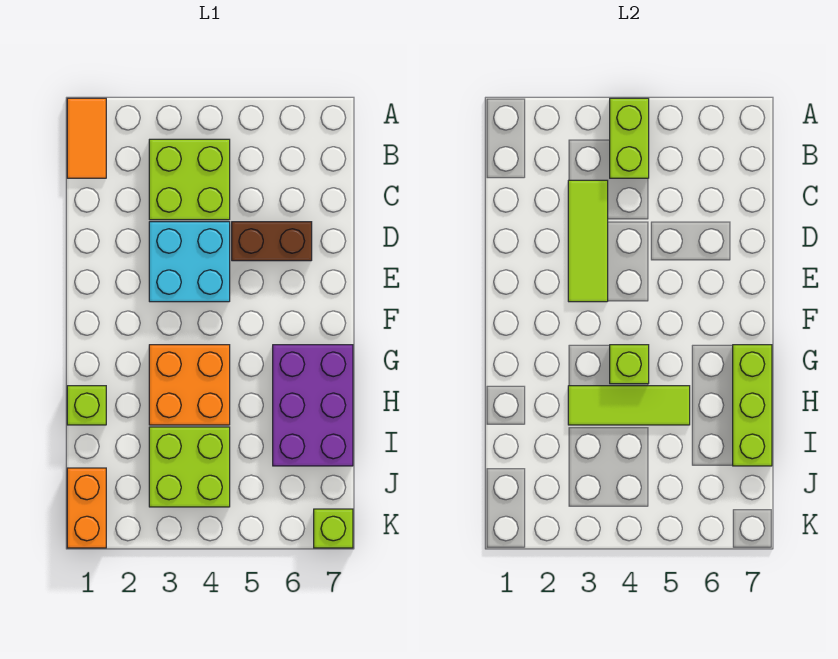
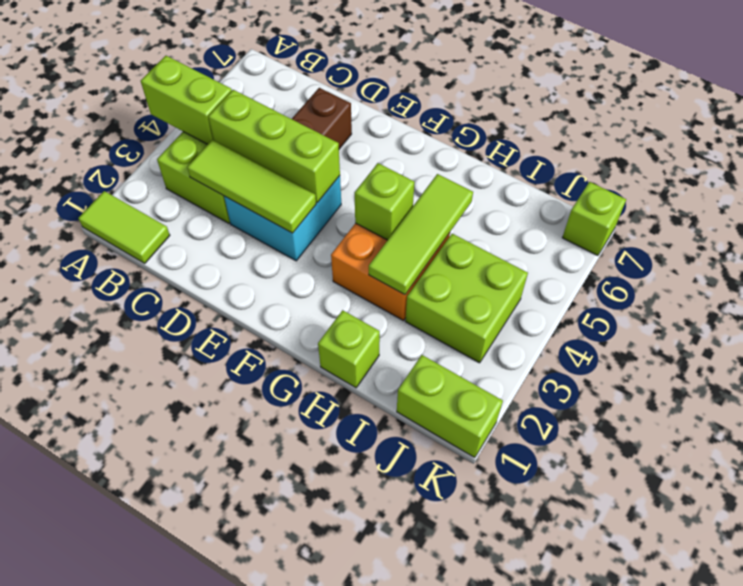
orange 1x2 tile [67,98,106,178] -> lime 1x2 tile [79,191,170,263]
purple 2x3 brick [273,345,353,466] -> none
lime 1x3 brick [733,345,772,466] -> lime 1x3 brick moved to [208,90,340,203]
orange 1x2 brick [67,468,106,548] -> lime 1x2 brick [397,355,503,458]

